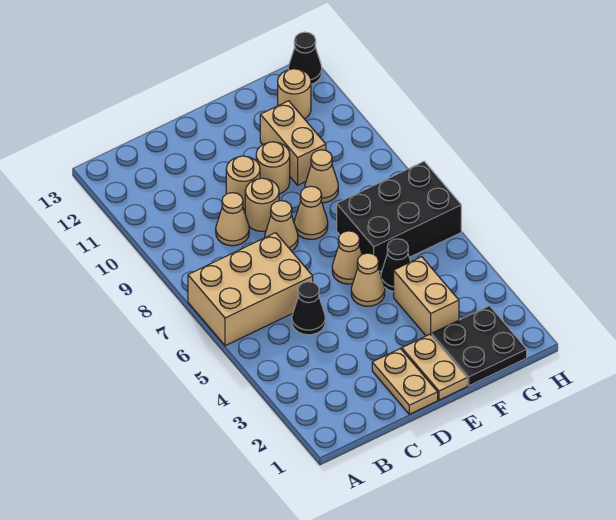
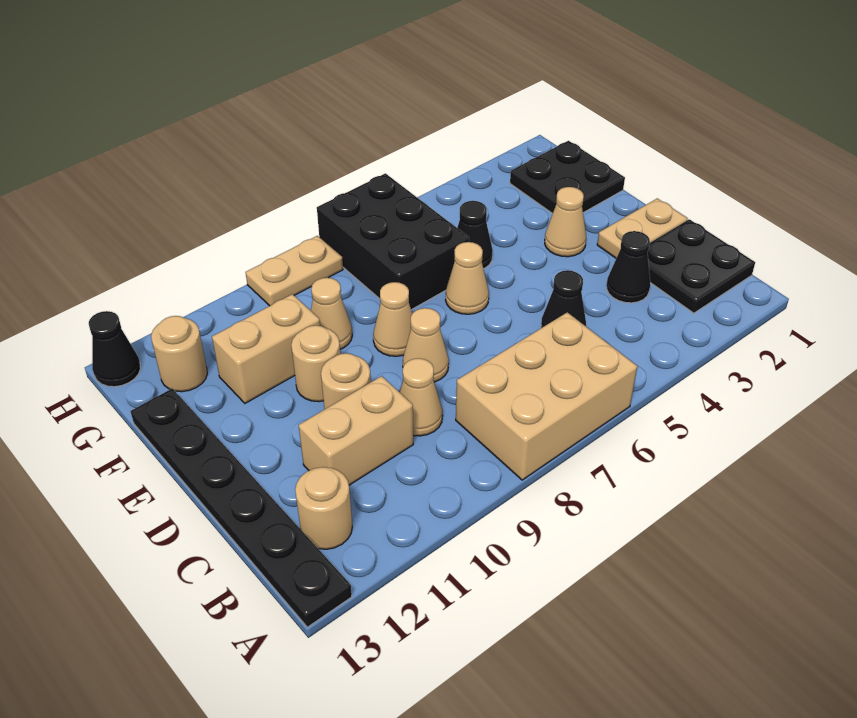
tan 2x3 brick [188,233,313,346] -> tan 2x3 brick turned to [456,312,638,480]
none -> black 1x6 plate [130,388,352,627]
none -> black 2x2 plate [648,219,755,313]
none -> black 1x1 cone [607,231,650,303]
tan 1x1 round brick [245,178,279,231] -> tan 1x1 round brick moved to [295,467,352,549]
tan 1x2 plate [402,334,467,400] -> tan 1x2 plate moved to [246,236,343,306]
tan 1x1 cone [351,253,385,306] -> tan 1x1 cone moved to [545,187,586,257]
tan 1x2 brick [394,257,459,336] -> tan 1x2 brick moved to [299,376,413,485]

